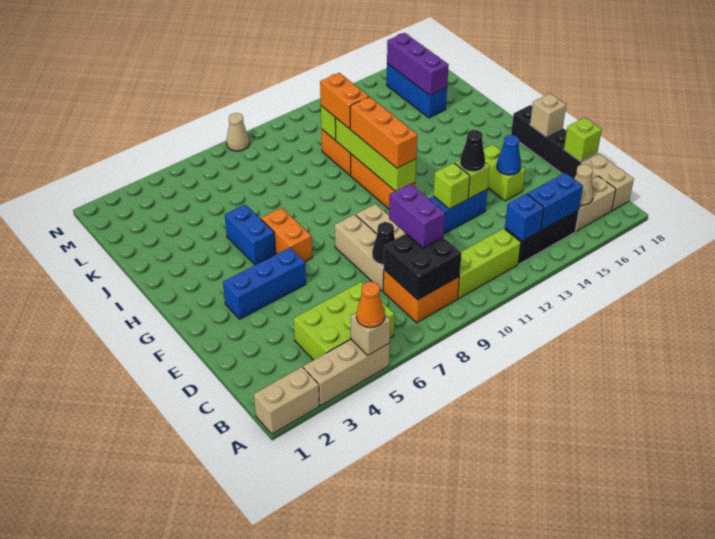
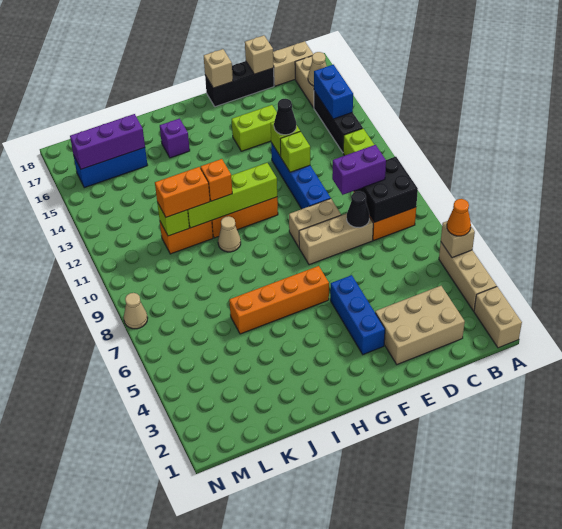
lime 2x3 brick [294,282,394,360] -> none
blue 1x1 brick [505,194,544,241] -> none
none -> tan 2x3 brick [375,286,465,364]
black 1x4 brick [511,105,597,179] -> black 1x3 brick [205,61,274,107]
lime 1x1 brick [564,117,602,162] -> tan 1x1 brick [245,35,274,74]
blue 1x1 cone [497,135,521,175] -> none
orange 1x2 brick [261,208,312,262] -> orange 1x4 brick [229,266,329,334]
orange 1x3 brick [350,97,417,168] -> orange 1x1 brick [201,159,232,201]
blue 1x2 brick [225,204,276,265] -> none
none -> tan 1x1 cone [218,216,241,252]
none -> purple 1x1 brick [160,119,190,158]

